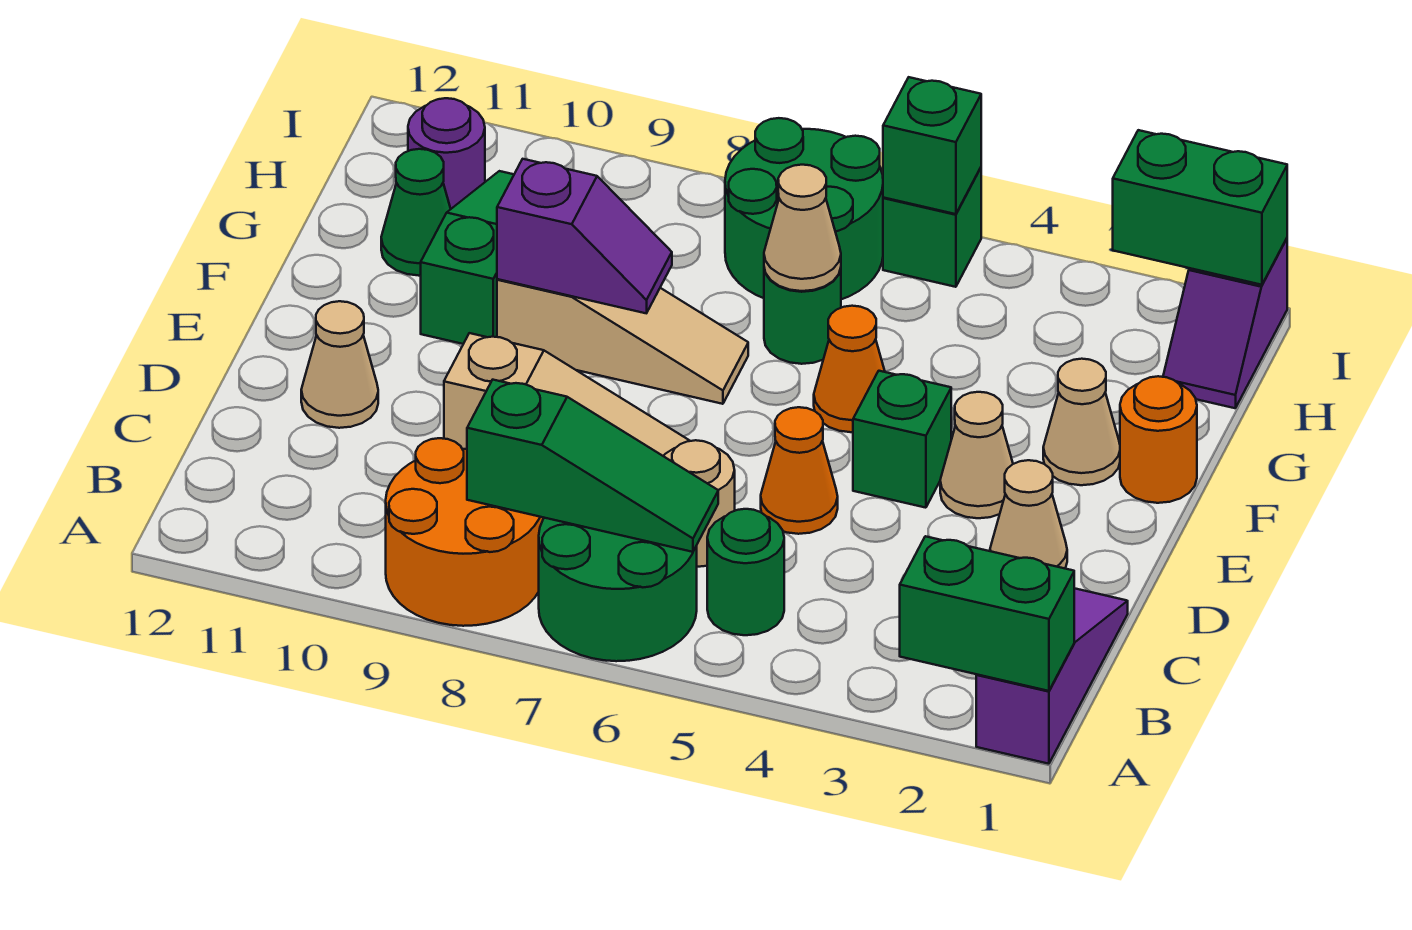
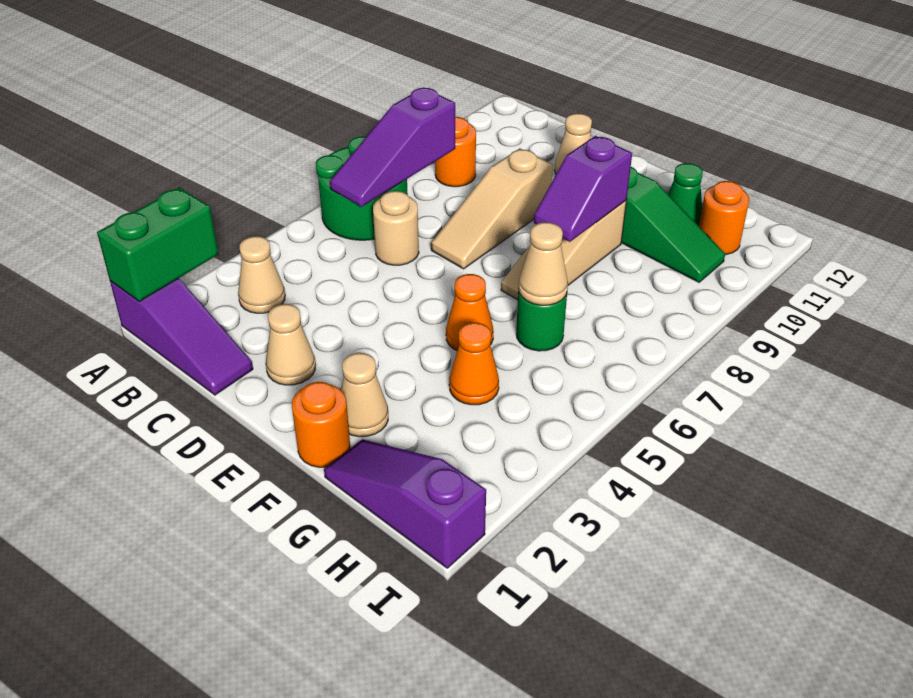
orange 2x2 round brick [386,438,544,626] -> orange 1x1 round brick [435,117,476,187]
green 1x1 round brick [707,509,784,635] -> none
green 1x3 slope [467,380,718,552] -> purple 1x3 slope [330,88,455,207]
orange 1x1 cone [761,407,838,534] -> orange 1x1 cone moved to [449,323,499,405]
tan 1x1 cone [940,392,1013,518] -> tan 1x1 cone moved to [238,236,285,313]
green 1x1 brick [853,371,951,508] -> none
purple 1x2 slope [1163,238,1287,408] -> purple 1x3 slope [324,440,486,568]
green 2x2 round brick [725,118,883,299] -> none
purple 1x1 round brick [408,98,485,209] -> orange 1x1 round brick [699,181,749,255]
green 1x2 brick [1113,130,1287,285] -> none
green 1x1 brick [883,168,981,287] -> none
green 1x1 brick [883,77,981,214] -> none

